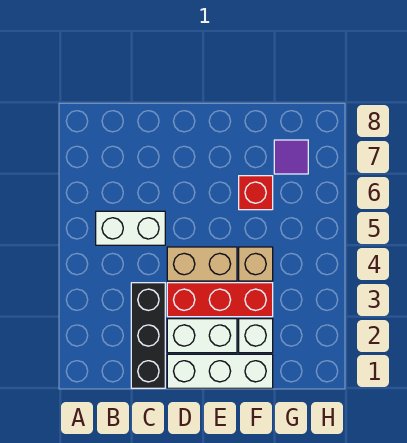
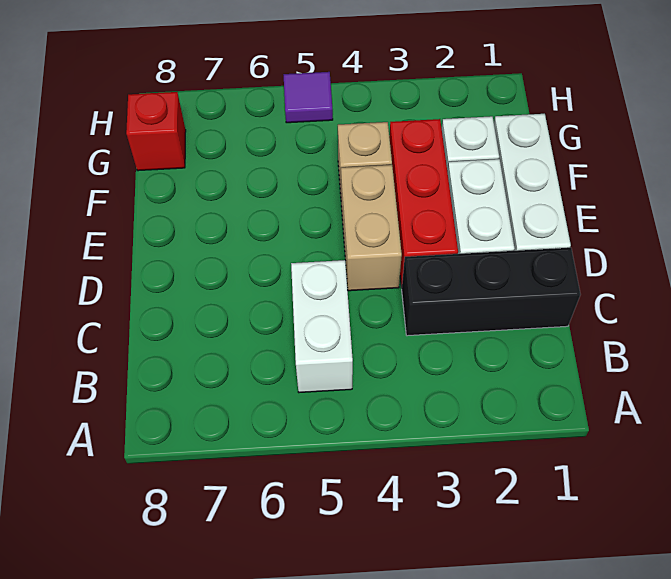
red 1x1 brick [239,176,273,210] -> red 1x1 brick moved to [126,92,186,171]
purple 1x1 tile [274,140,308,174] -> purple 1x1 tile moved to [283,72,333,123]

